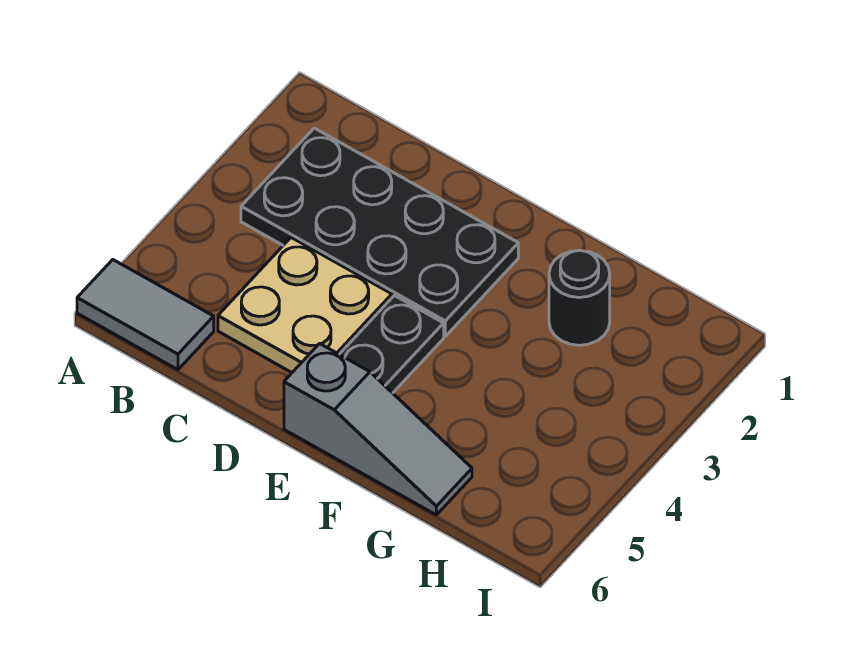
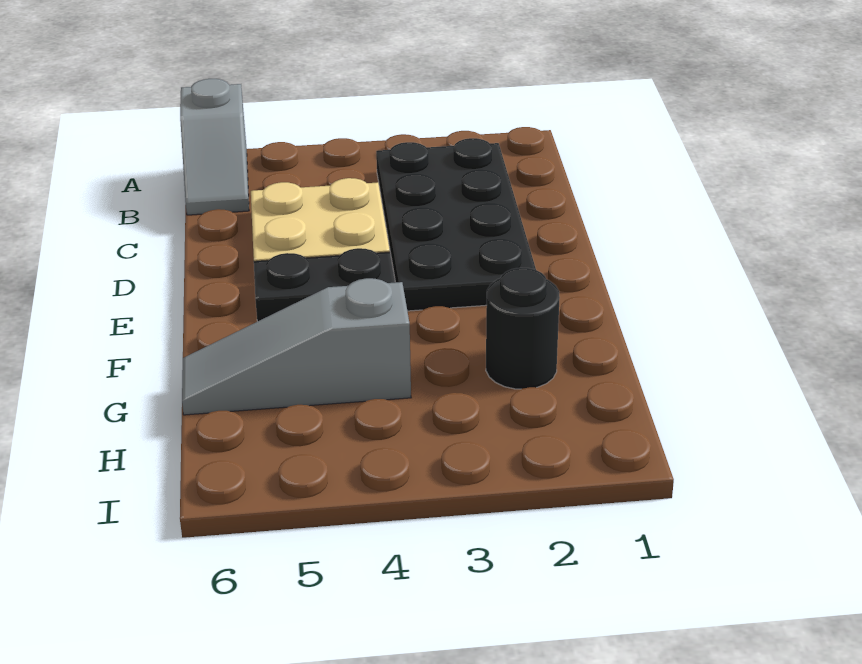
grey 1x2 tile [77,260,214,370] -> grey 1x2 slope [180,79,249,215]
grey 1x3 slope [284,344,472,515] -> grey 1x3 slope turned to [182,278,411,415]

